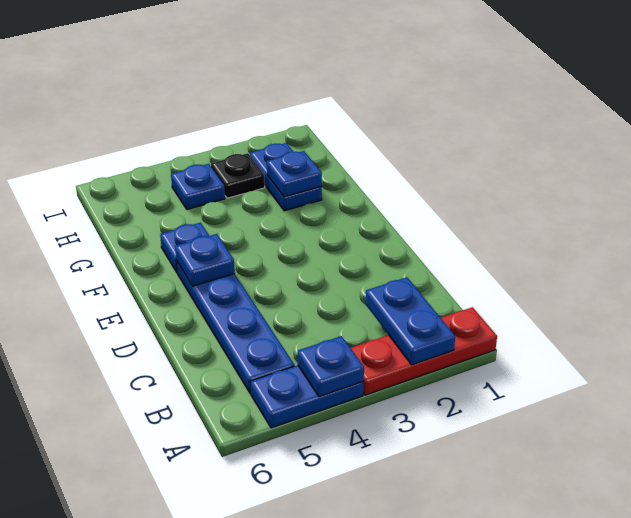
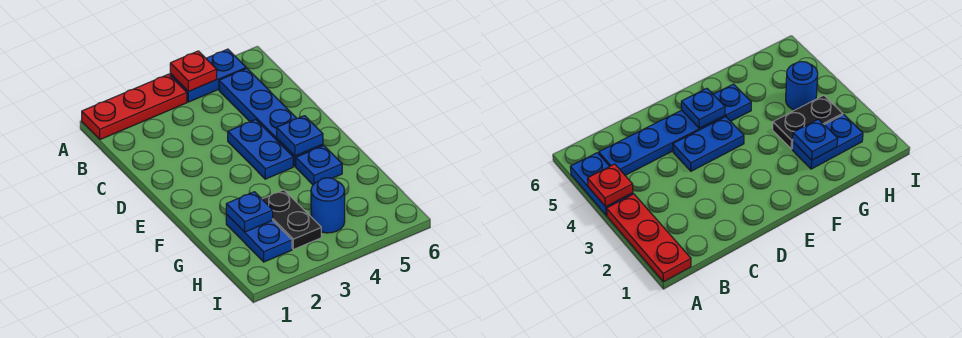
blue 1x2 plate [366,277,455,365] -> blue 1x2 plate moved to [228,120,293,179]
blue 1x1 plate [298,336,364,397] -> red 1x1 plate [170,51,217,92]
black 1x1 plate [211,153,265,198] -> black 1x2 plate [262,190,321,249]
blue 1x1 plate [171,164,225,209] -> blue 1x1 round brick [311,178,345,233]

